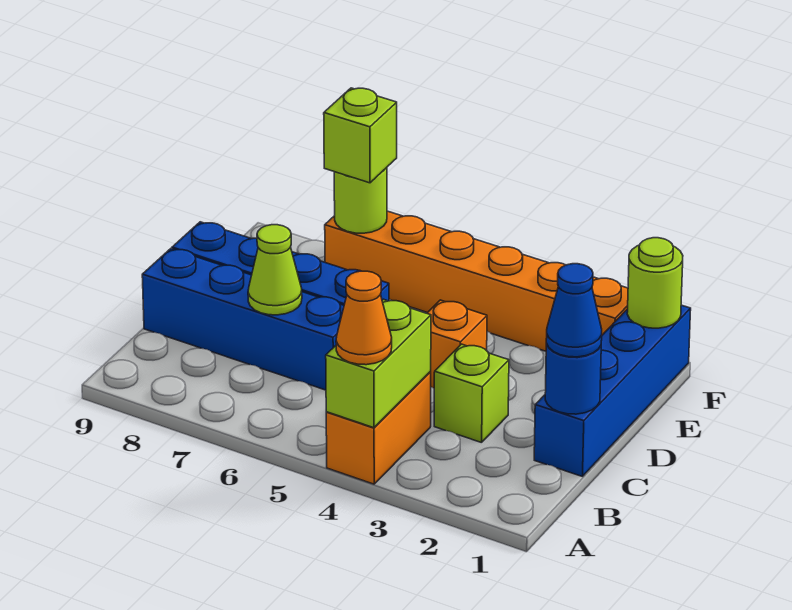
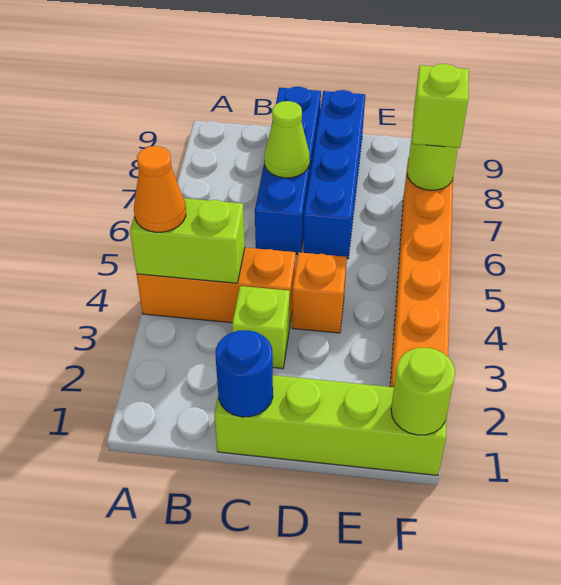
orange 1x2 brick [326,372,431,484] -> orange 1x3 brick [137,248,296,328]
blue 1x4 brick [534,305,691,476] -> lime 1x4 brick [214,375,447,475]
blue 1x1 cone [546,264,602,357] -> none

